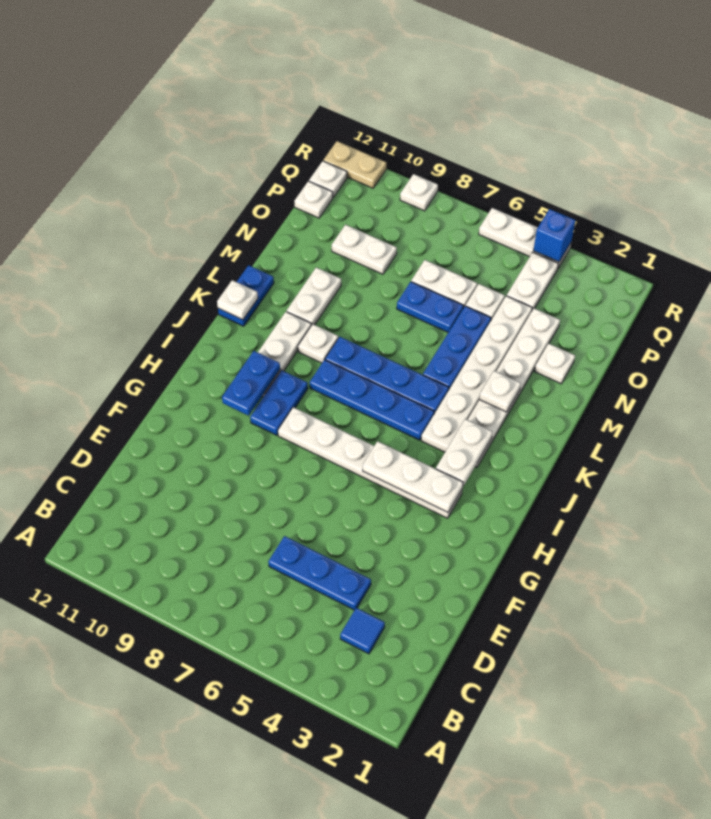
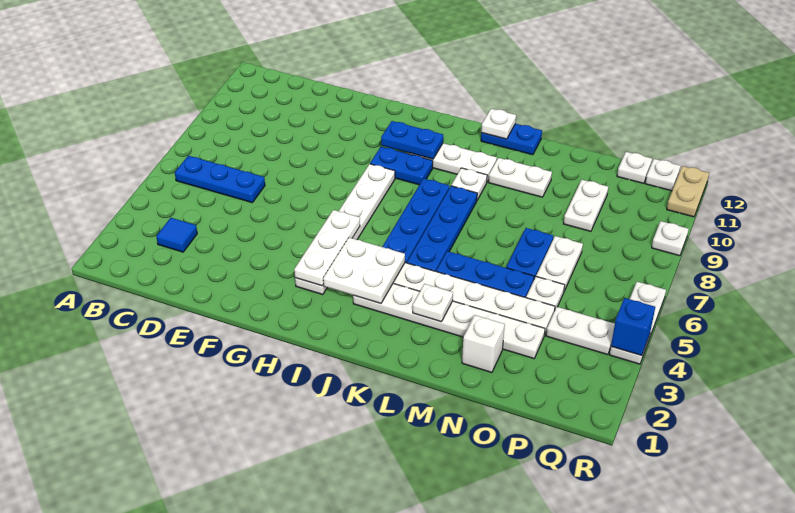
blue 1x3 plate [268,536,371,610] -> blue 1x3 plate turned to [175,156,265,203]
white 1x2 plate [436,419,492,486] -> white 2x2 plate [323,238,405,303]
white 1x1 plate [535,343,575,384] -> white 1x1 brick [462,315,505,373]

